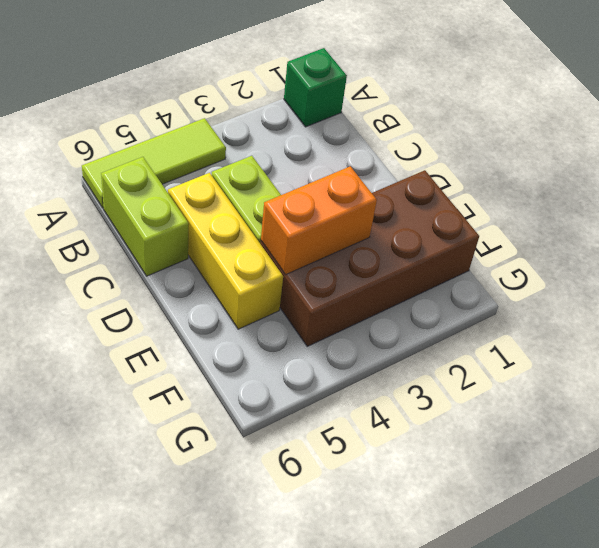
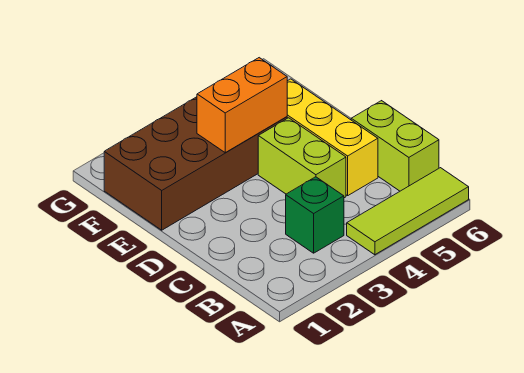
green 1x1 brick [284,48,347,127] -> green 1x1 brick moved to [286,177,344,253]

